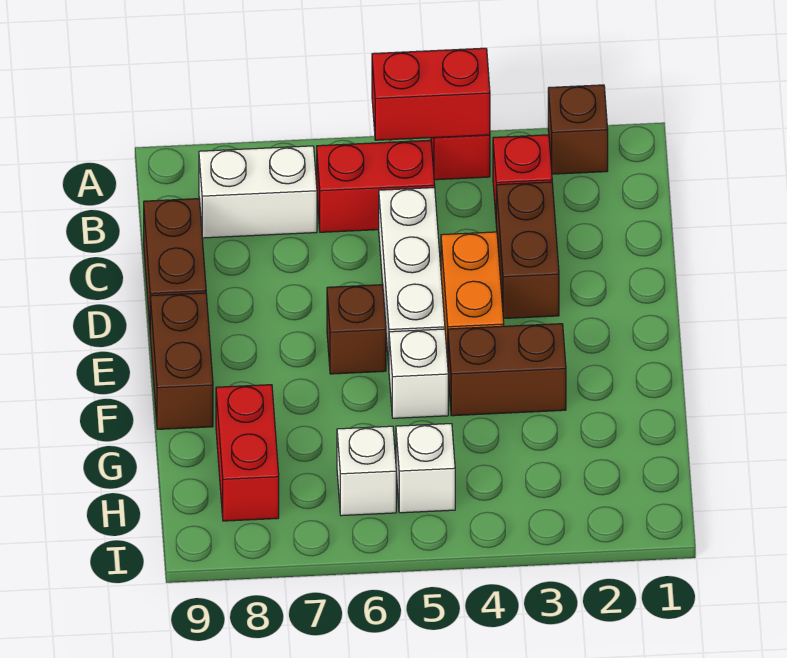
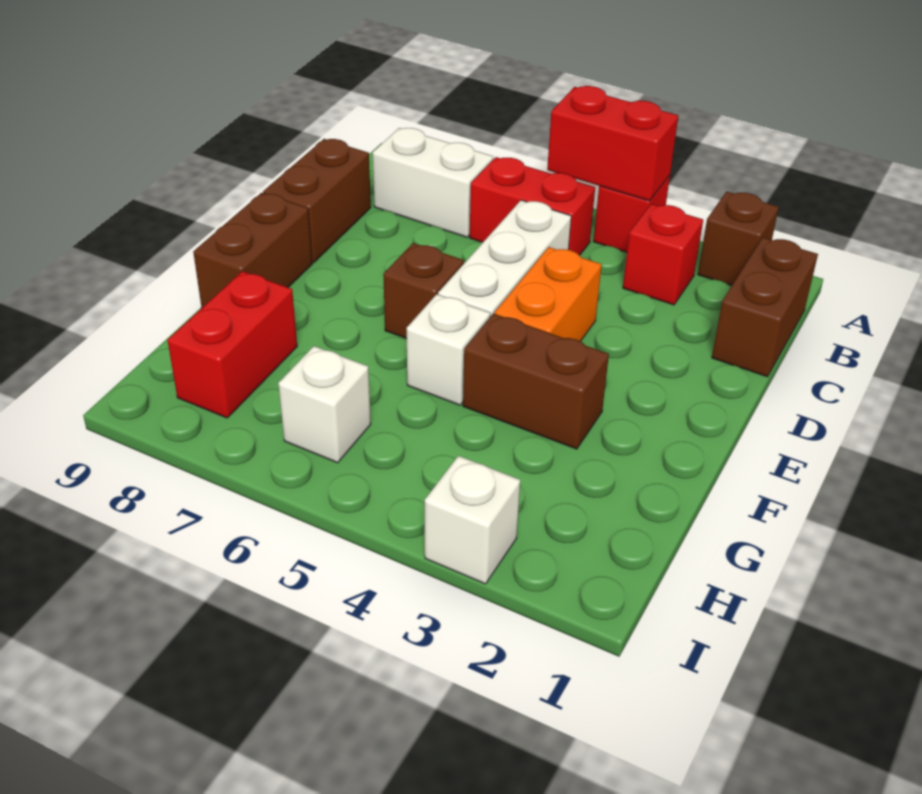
brown 1x2 brick [496,182,559,319] -> brown 1x2 brick moved to [712,238,818,377]
white 1x1 brick [396,424,455,513] -> white 1x1 brick moved to [425,456,520,584]

